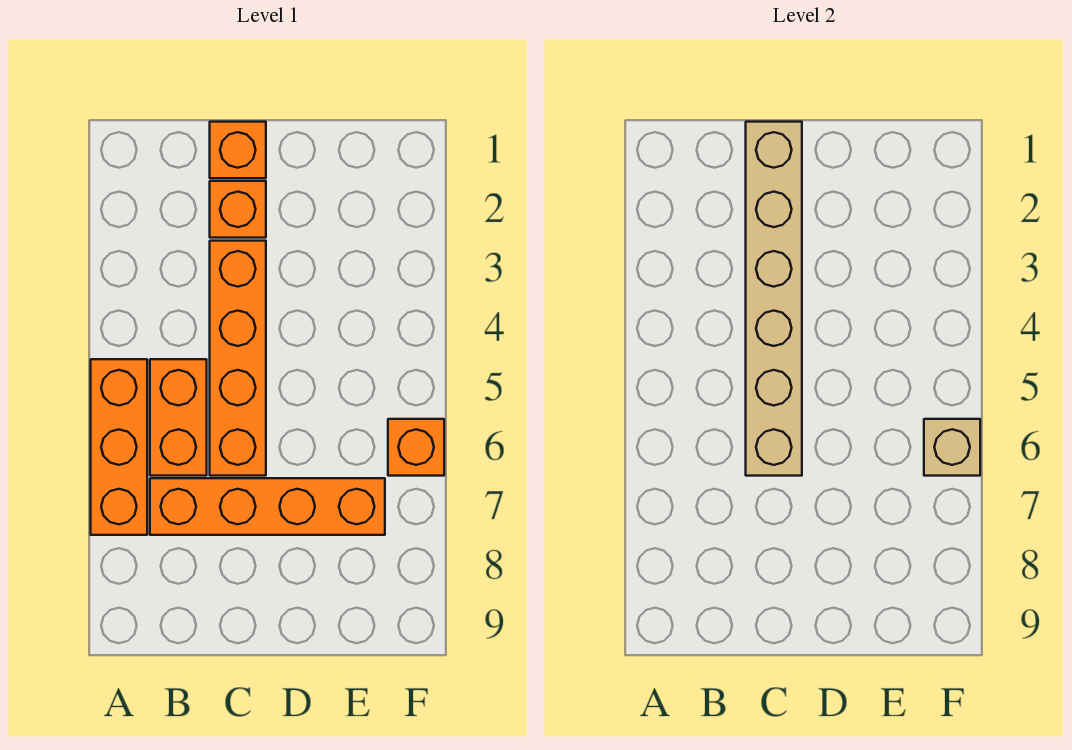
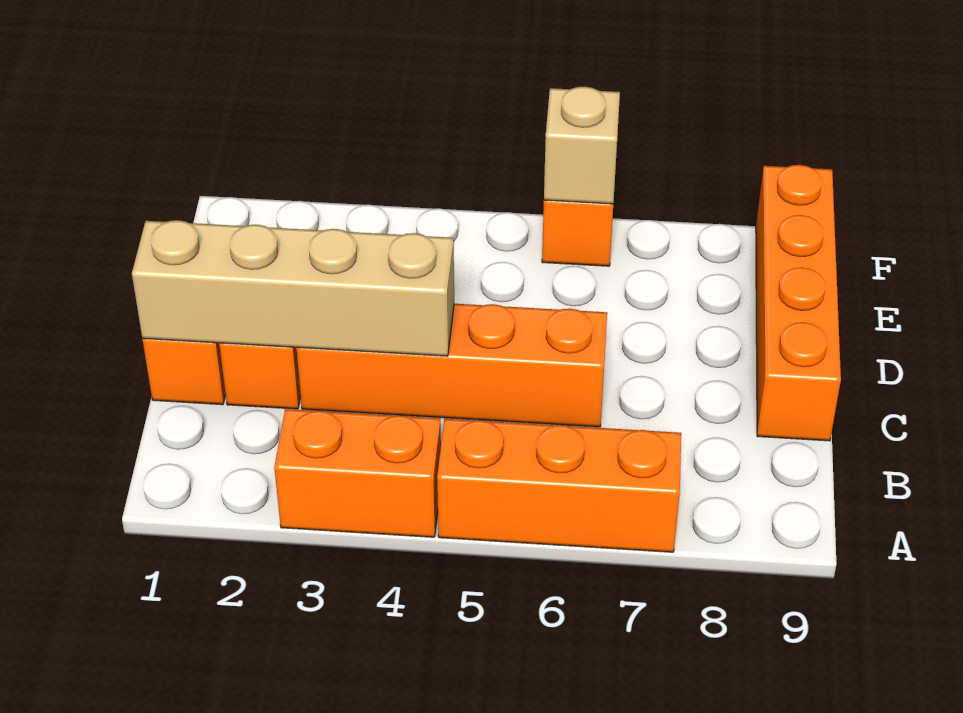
orange 1x2 brick [150,359,207,476] -> orange 1x2 brick moved to [274,409,441,537]
orange 1x4 brick [150,478,385,535] -> orange 1x4 brick moved to [756,165,841,441]
tan 1x6 brick [746,122,802,476] -> tan 1x4 brick [132,220,454,356]

